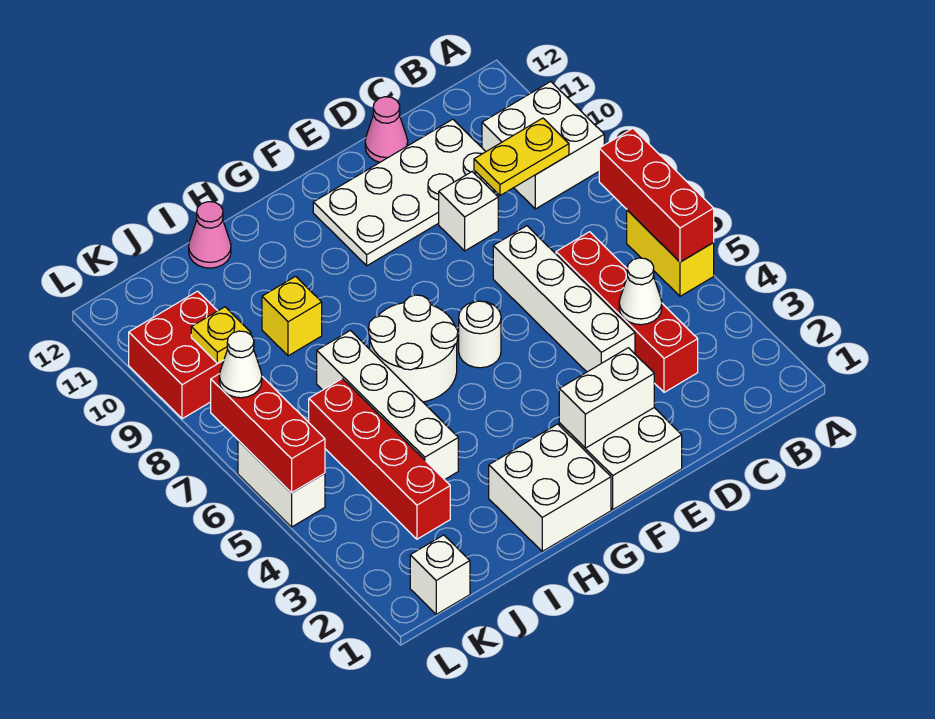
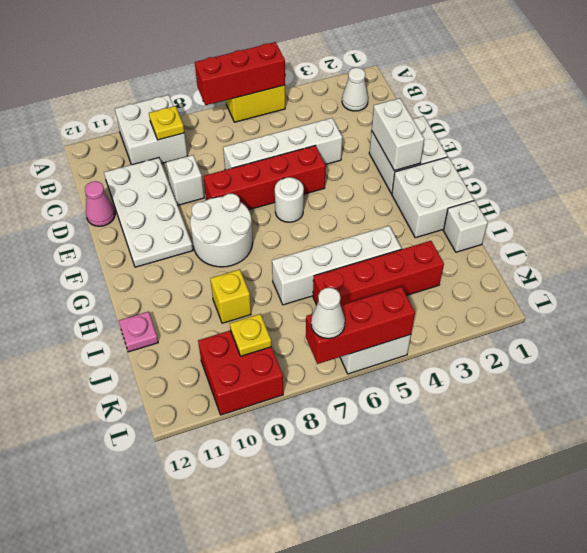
yellow 1x2 plate [474,118,569,195] -> yellow 1x1 plate [149,106,184,140]
red 1x4 brick [556,232,698,392] -> red 1x4 brick moved to [204,146,326,210]
white 1x1 cone [619,258,662,325] -> white 1x1 cone moved to [342,68,368,111]
white 2x2 round brick [369,295,458,402] -> white 2x2 round brick moved to [190,194,253,267]
pink 1x1 cone [189,202,231,268] -> pink 1x1 plate [119,312,158,352]
white 1x1 brick [410,535,470,614] -> white 1x1 brick moved to [443,201,488,252]

